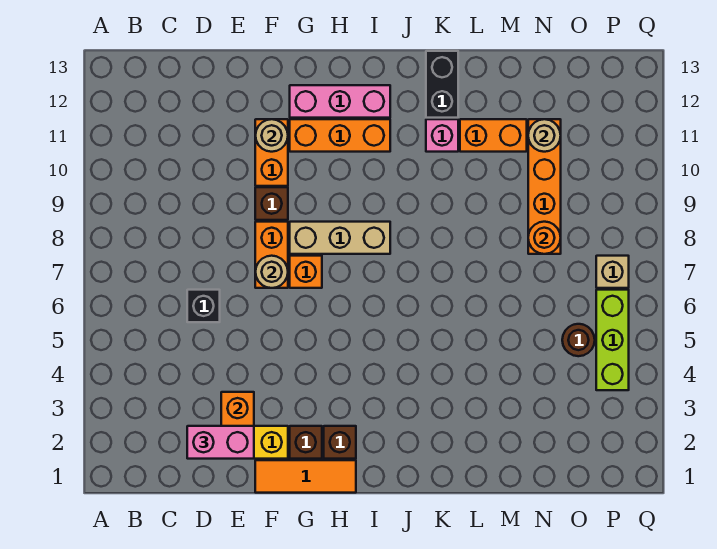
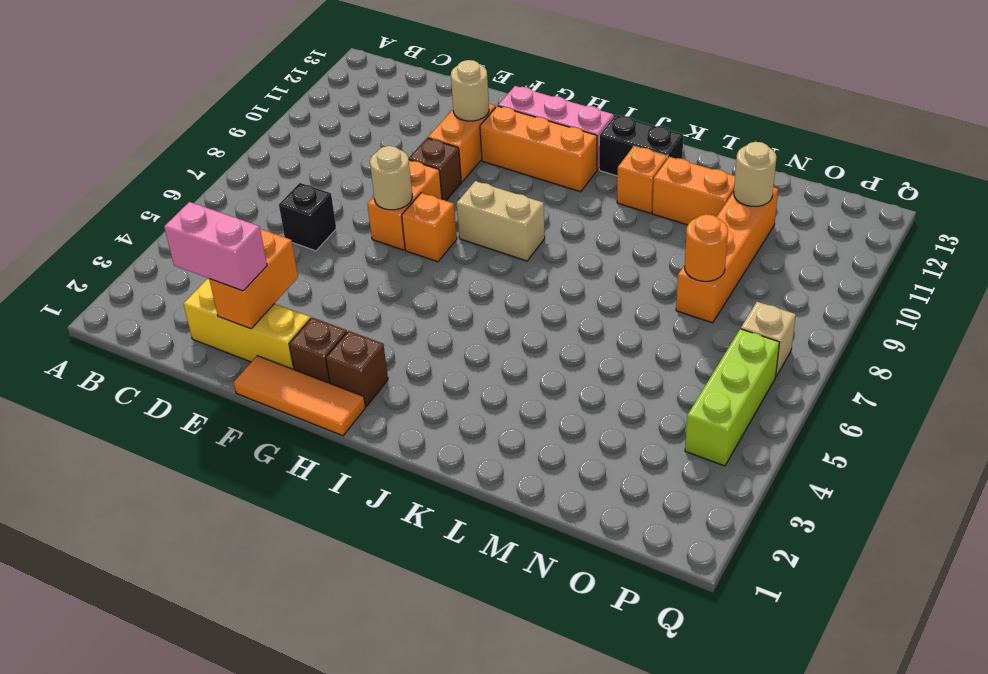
tan 1x3 brick [290,222,390,254] -> tan 1x2 brick [457,181,545,261]
pink 1x1 brick [426,119,458,152] -> orange 1x1 brick [617,146,668,213]
black 1x2 brick [426,51,458,118] -> black 1x2 brick turned to [599,115,683,176]
brown 1x1 round brick [562,324,595,356] -> none

